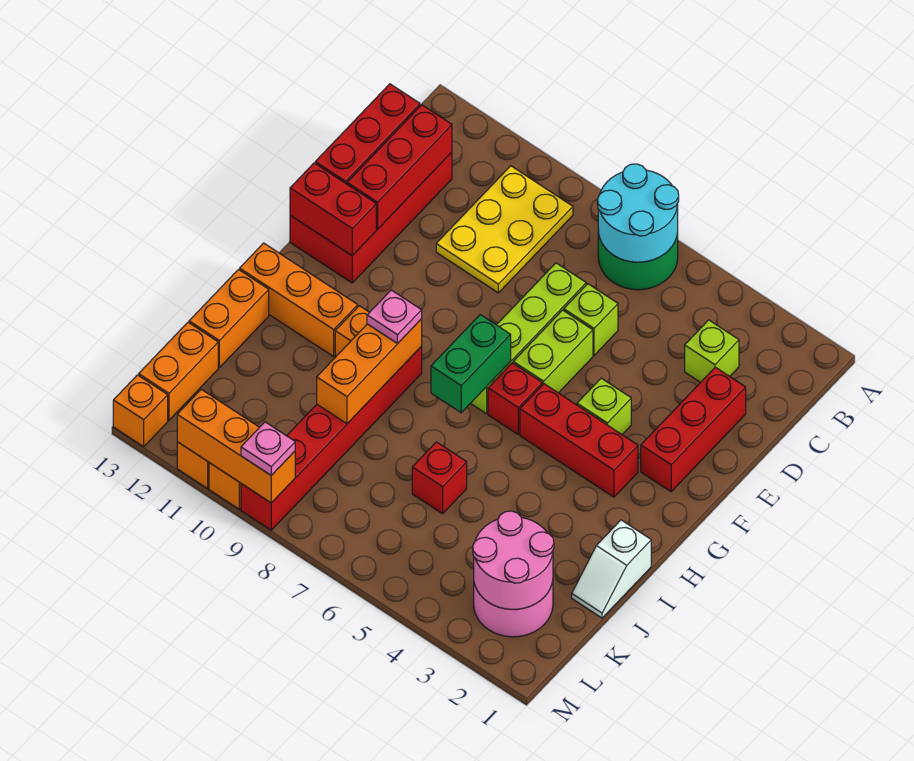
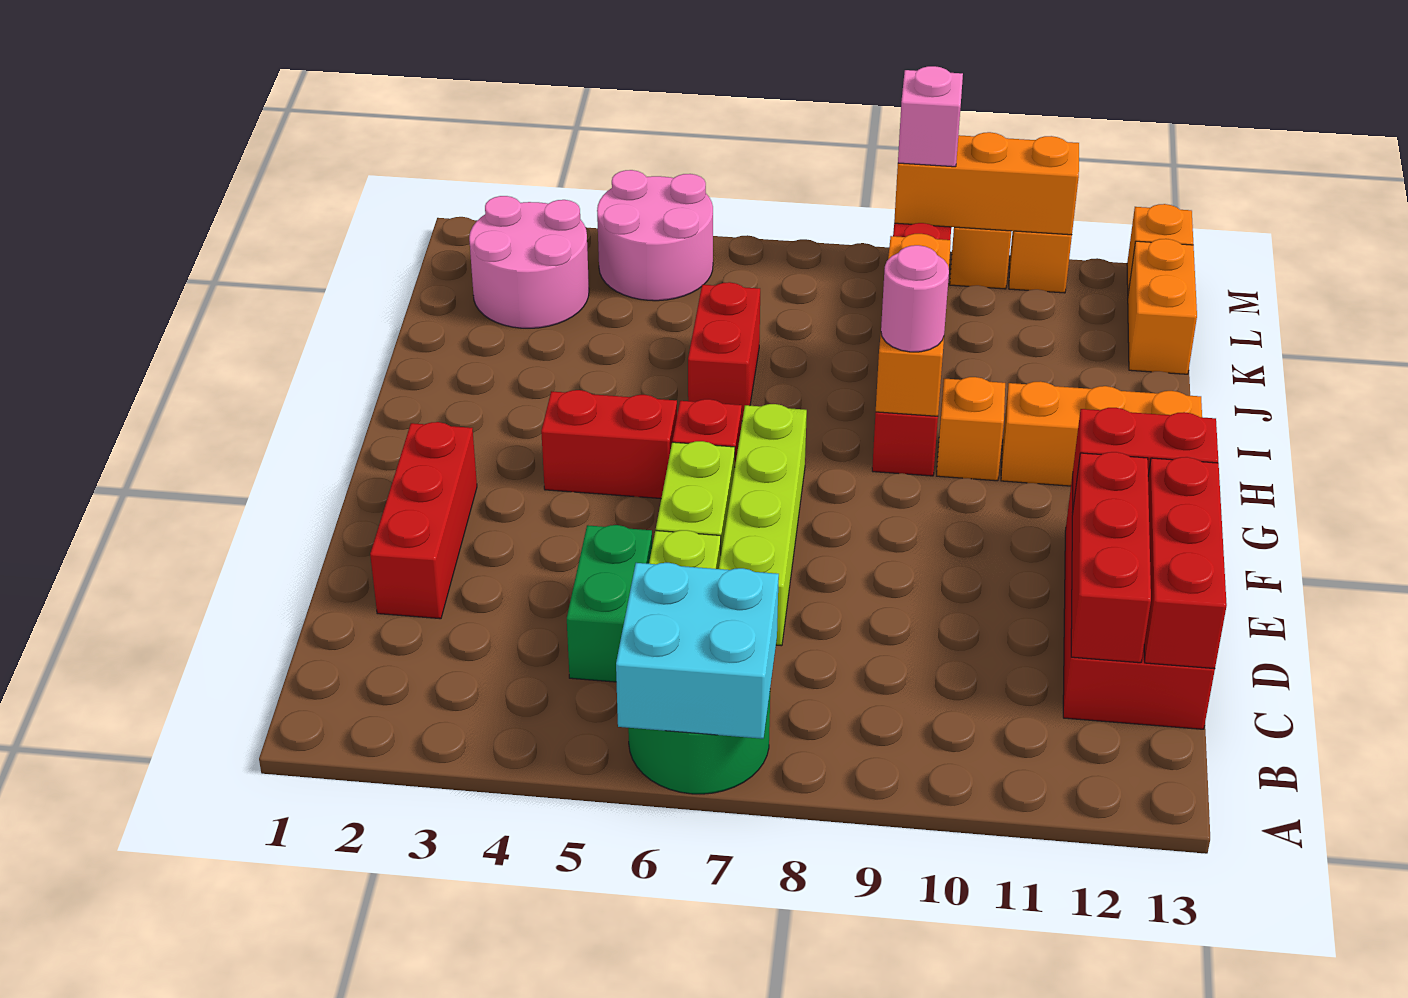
cyan 2x2 round brick [597,164,679,262] -> cyan 2x2 brick [616,563,779,739]
yellow 2x3 plate [436,166,573,293] -> none
lime 1x1 brick [685,320,739,382] -> none
lime 1x1 brick [577,378,631,434] -> none
red 1x3 brick [520,384,638,497] -> red 1x2 brick [541,390,677,499]
green 1x2 brick [431,315,511,413] -> green 1x2 brick moved to [567,525,652,682]
pink 1x1 plate [367,290,422,344] -> pink 1x1 round brick [881,245,949,352]
white 1x2 slope [572,520,651,618] -> none
orange 1x2 brick [189,270,269,367] -> none
red 1x1 brick [412,442,467,514] -> red 1x2 brick [688,282,760,420]
pink 2x2 round brick [473,511,554,609] -> pink 2x2 round brick moved to [597,170,713,301]
pink 1x1 plate [241,422,295,475] -> pink 1x1 brick [898,66,963,167]

